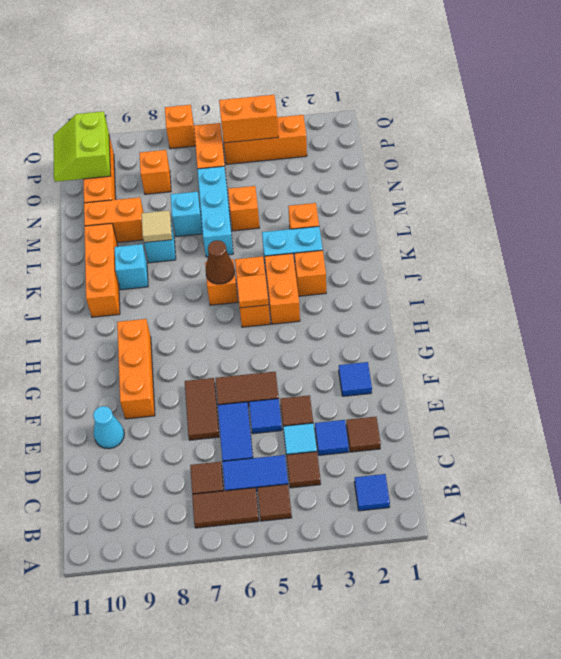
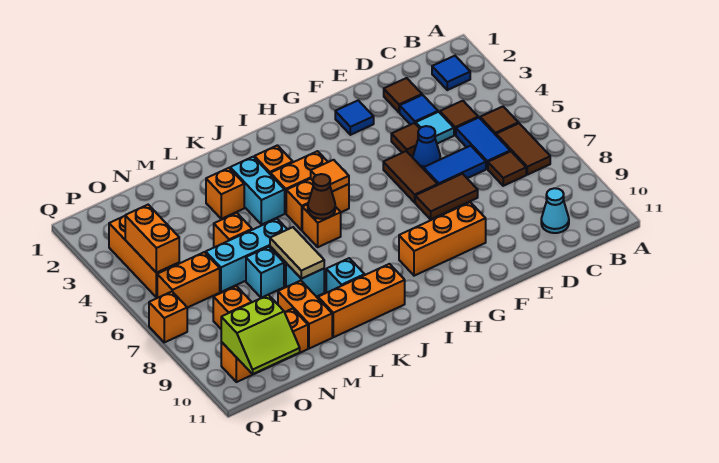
blue 1x1 tile [249,399,282,434] -> blue 1x1 cone [413,126,440,169]
cyan 1x1 cone [93,406,124,449] -> cyan 1x1 cone moved to [541,188,569,233]
tan 1x1 tile [141,211,172,243] -> tan 1x2 tile [270,227,324,279]

